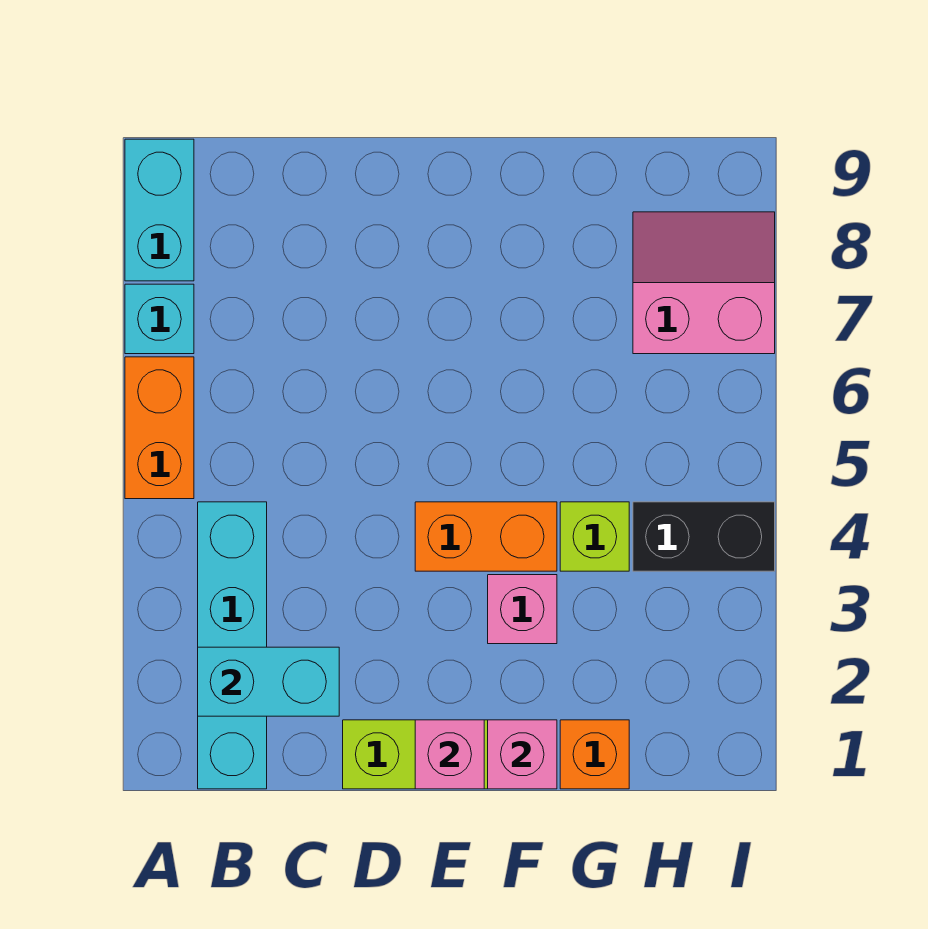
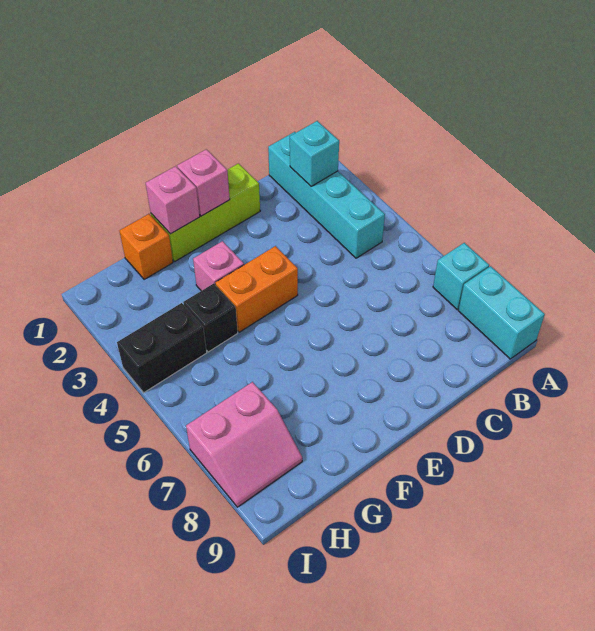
orange 1x2 brick [125,357,194,499] -> none
cyan 1x2 brick [198,647,339,716] -> cyan 1x1 brick [290,121,339,186]
lime 1x1 brick [560,502,629,571] -> black 1x1 brick [183,284,238,352]

